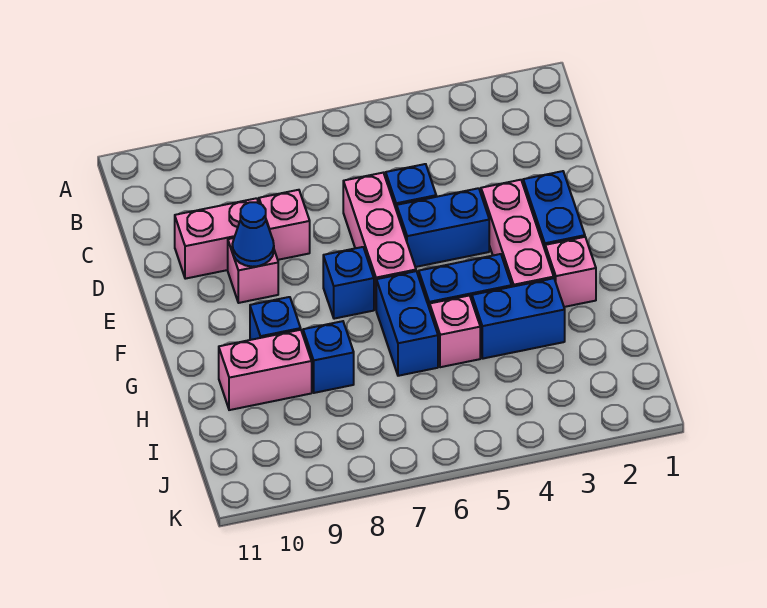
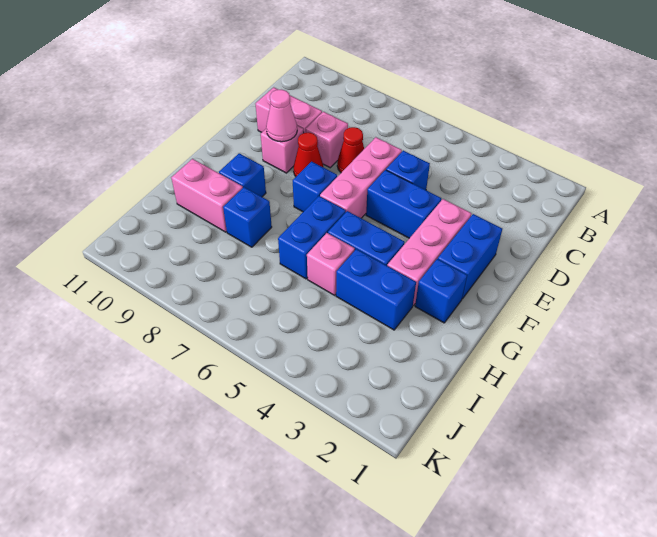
none -> red 1x1 cone [337,127,364,173]
none -> red 1x1 cone [293,132,323,177]
blue 1x1 cone [232,202,274,267] -> pink 1x1 cone [266,90,297,142]
pink 1x1 brick [545,237,596,307] -> blue 1x1 brick [415,259,467,323]

